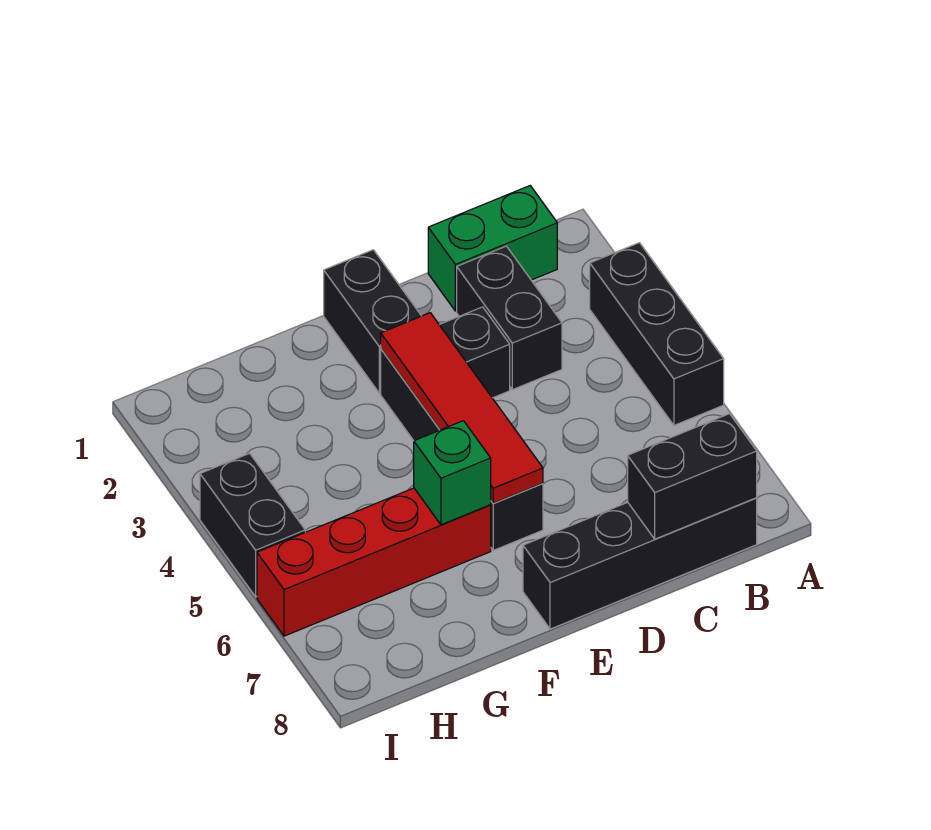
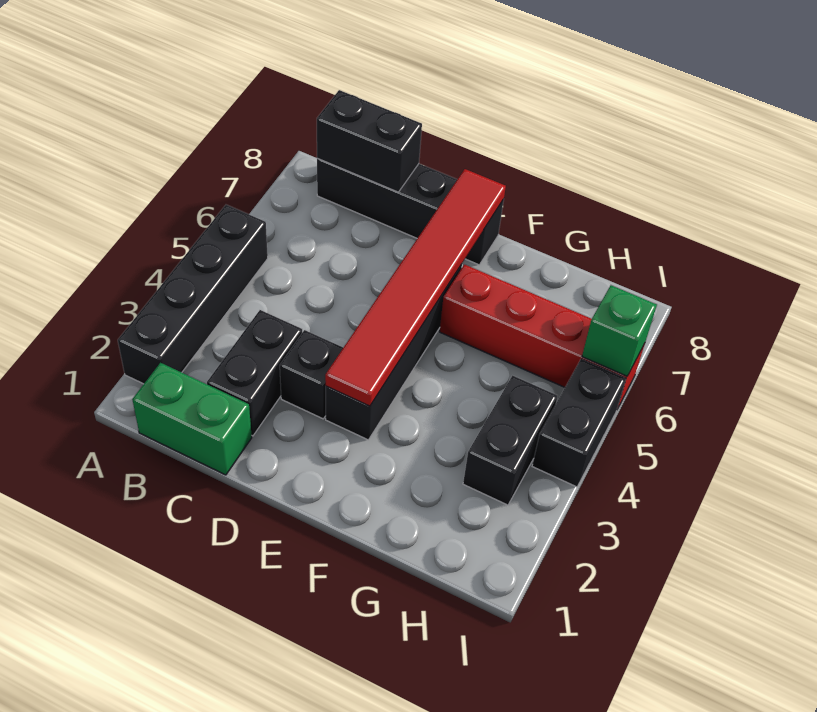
black 1x3 brick [590,243,724,425] -> black 1x4 brick [118,205,268,384]
black 1x2 brick [324,250,421,393] -> black 1x2 brick moved to [463,376,557,505]
red 1x4 tile [381,313,543,503] -> red 1x6 tile [325,169,506,406]
green 1x1 brick [414,421,491,525] -> green 1x1 brick moved to [582,285,657,376]

